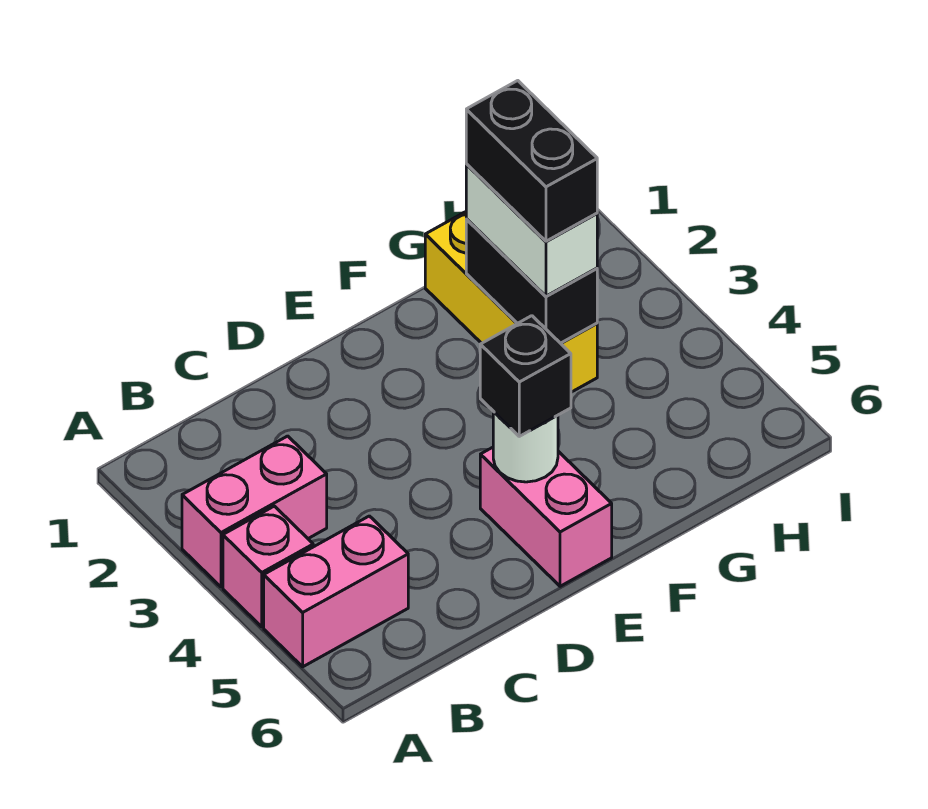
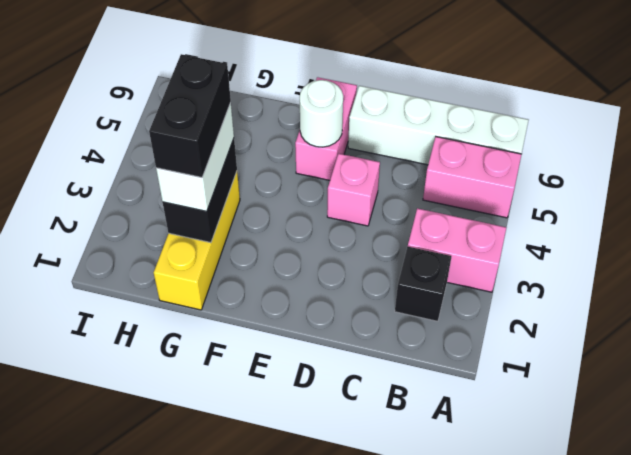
pink 1x1 brick [223,506,313,627] -> pink 1x1 brick moved to [327,154,380,226]
none -> white 1x4 brick [348,86,529,165]
black 1x1 brick [480,316,571,436] -> black 1x1 brick moved to [395,247,452,321]

